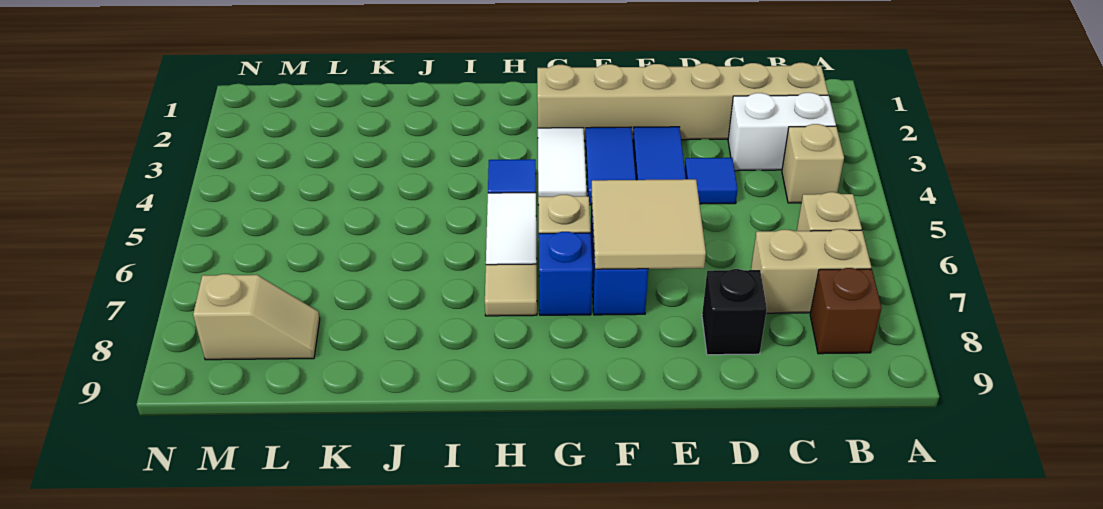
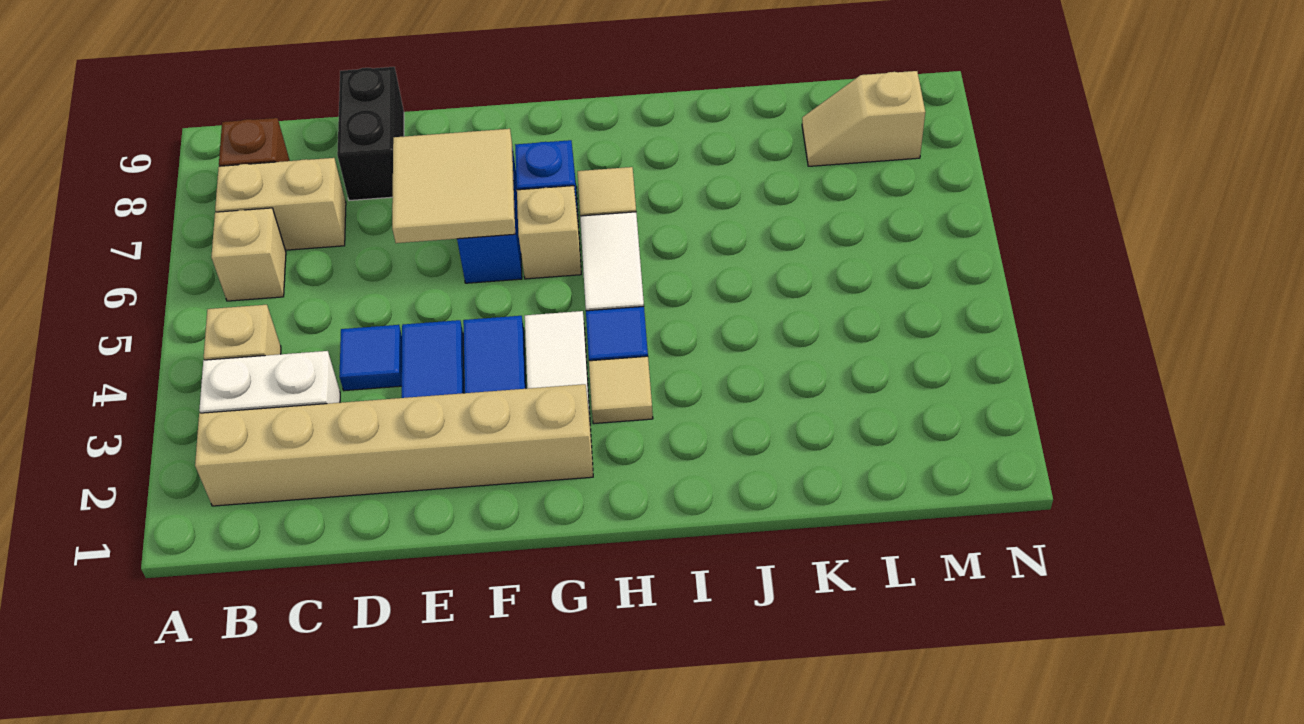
black 1x1 brick [702,269,767,355] -> black 1x2 brick [337,67,404,201]
none -> tan 1x1 tile [589,356,653,424]

